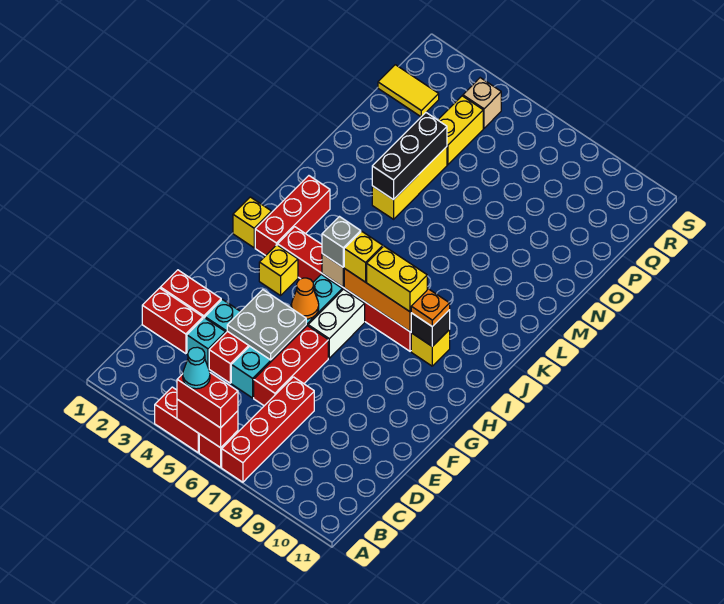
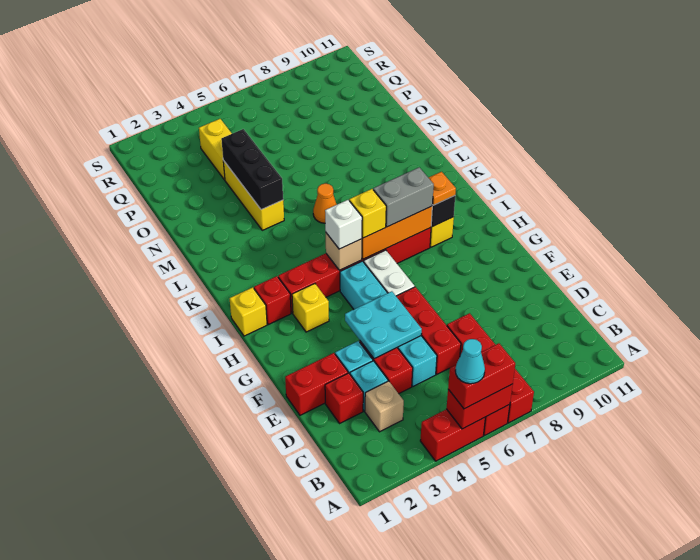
red 1x2 brick [142,288,203,354] -> red 1x1 brick [325,373,363,423]
grey 2x2 plate [227,290,306,360] -> cyan 2x2 plate [345,291,422,359]
orange 1x1 cone [291,278,319,319] -> orange 1x1 cone moved to [313,184,337,223]
red 1x3 brick [255,176,330,256] -> red 1x1 brick [254,276,291,325]
grey 1x1 brick [322,217,361,267] -> white 1x1 brick [325,200,362,249]
yellow 1x2 brick [367,246,427,312] -> grey 1x2 brick [373,167,434,227]
yellow 1x2 tile [378,65,439,117] -> none
tan 1x1 brick [463,78,501,128] -> tan 1x1 brick moved to [365,381,404,432]

